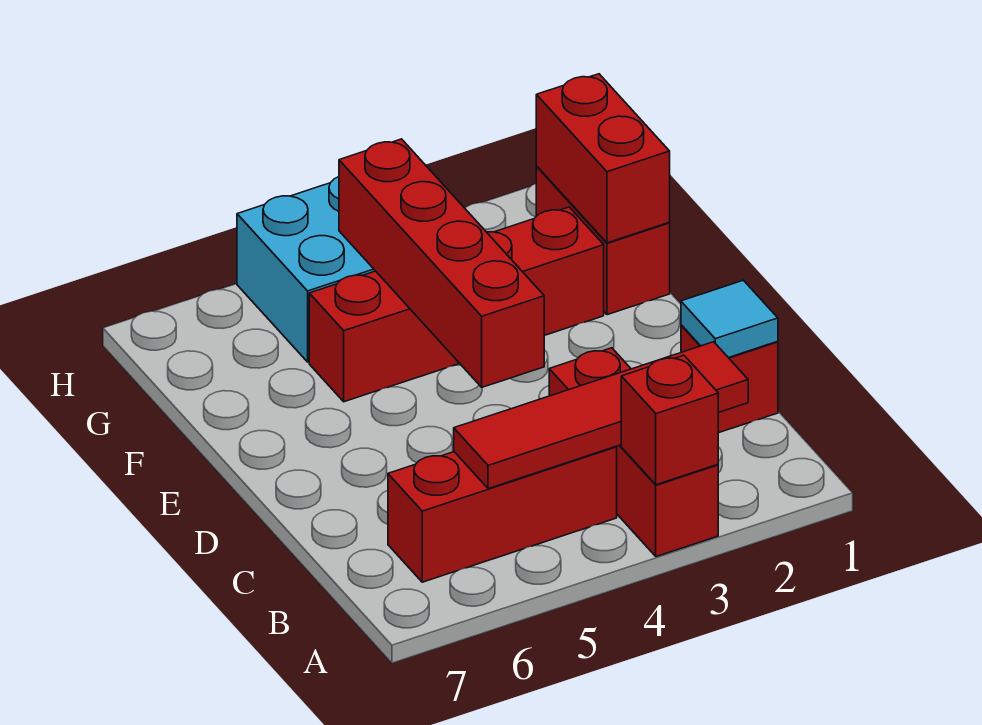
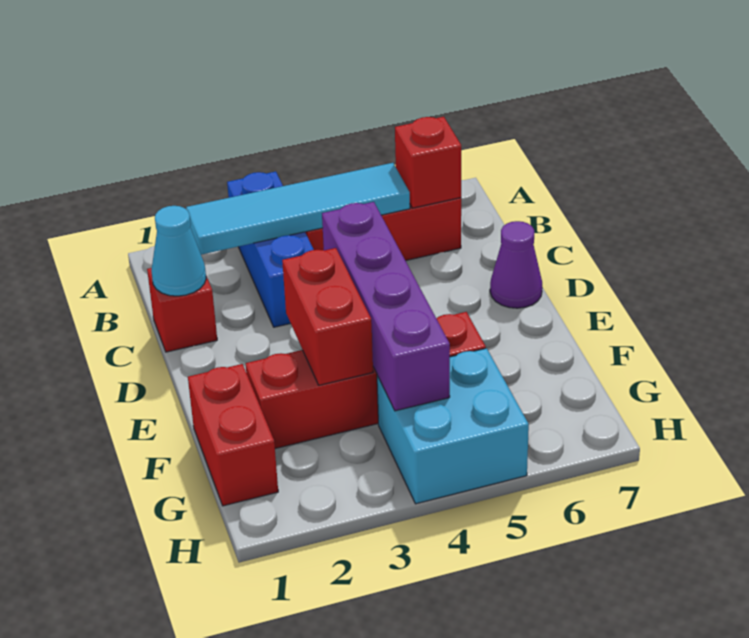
red 1x3 brick [549,348,718,557] -> blue 1x3 brick [227,172,314,327]
red 1x1 brick [621,355,718,485] -> red 1x1 brick moved to [395,117,461,208]
red 1x4 tile [454,342,748,489] -> cyan 1x4 tile [186,163,410,255]
cyan 1x1 tile [681,280,778,358] -> cyan 1x1 cone [151,206,206,296]
red 1x4 brick [339,139,544,387] -> purple 1x4 brick [322,202,450,411]
none -> purple 1x1 cone [490,221,542,308]
red 1x2 brick [536,74,670,243] -> red 1x2 brick moved to [282,248,373,385]

